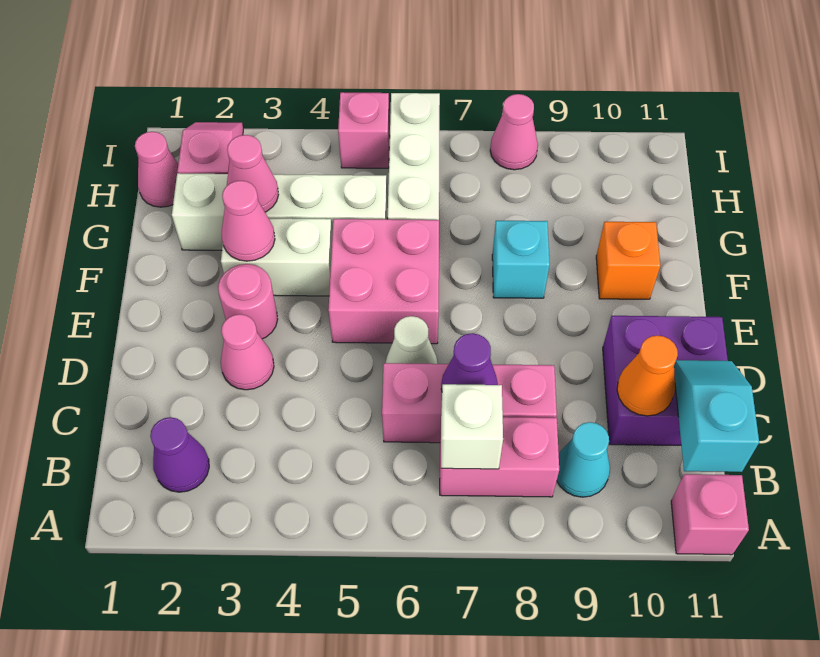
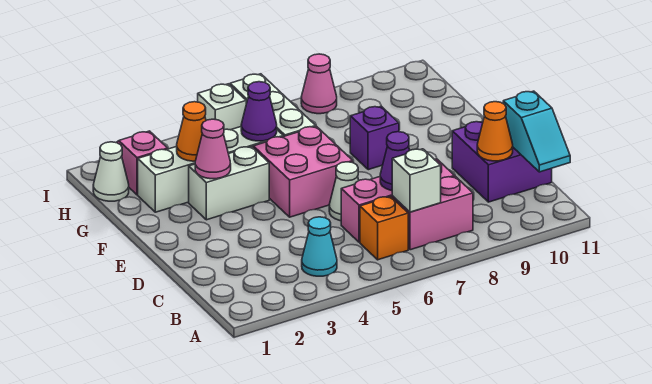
pink 1x1 brick [671,474,749,555] -> none
purple 1x1 cone [150,417,209,492] -> purple 1x1 cone moved to [241,82,277,141]
cyan 1x1 cone [557,422,610,497] -> cyan 1x1 cone moved to [302,217,337,276]
cyan 1x2 slope [674,360,759,472] -> cyan 1x2 slope turned to [503,91,570,172]
pink 1x1 cone [221,314,274,390] -> none
pink 1x1 round brick [218,264,278,339] -> none
cyan 1x1 brick [492,221,550,298] -> purple 1x1 brick [350,106,399,170]
orange 1x1 brick [596,222,660,299] -> orange 1x1 brick moved to [360,197,408,260]
pink 1x1 cone [227,135,279,212] -> orange 1x1 cone [177,102,206,161]
pink 1x1 cone [135,132,178,207] -> white 1x1 cone [93,142,129,201]
pink 1x1 brick [338,92,390,168] -> white 1x1 brick [198,84,246,130]

